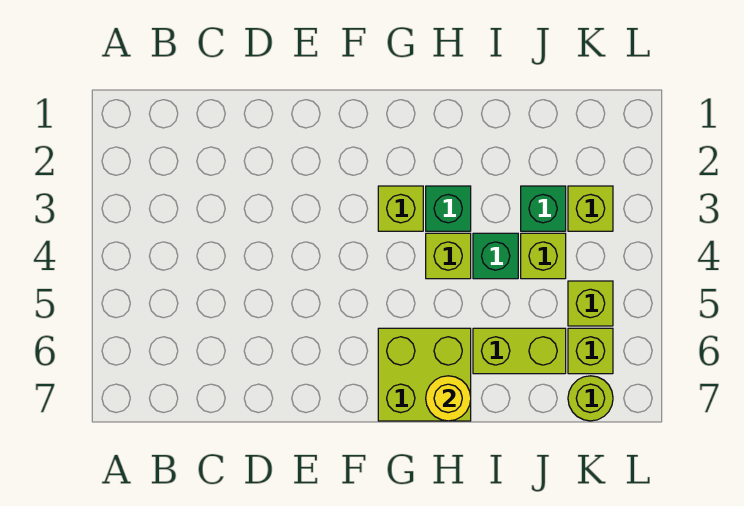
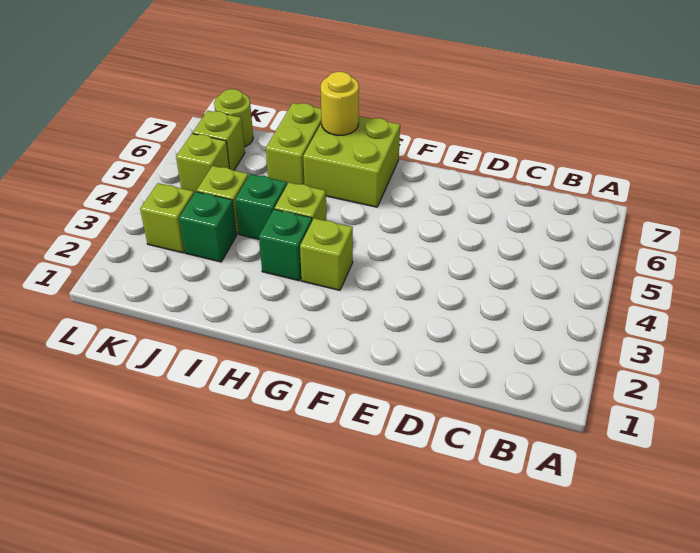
lime 1x2 brick [473,328,566,374] -> lime 1x2 brick turned to [266,103,322,184]

